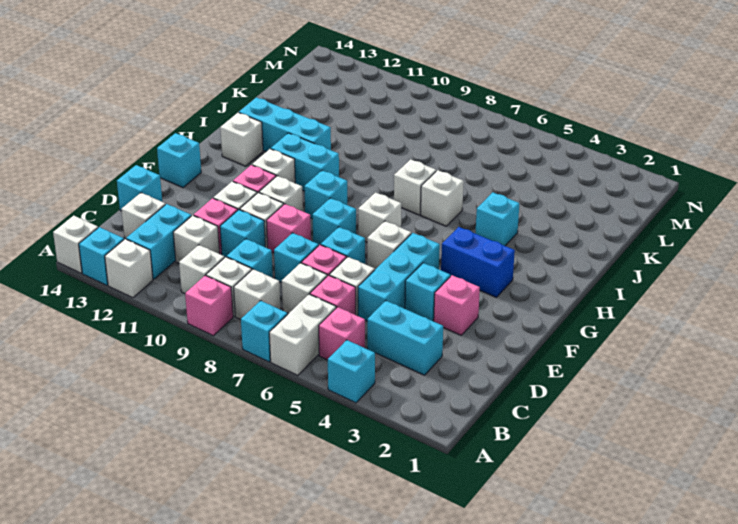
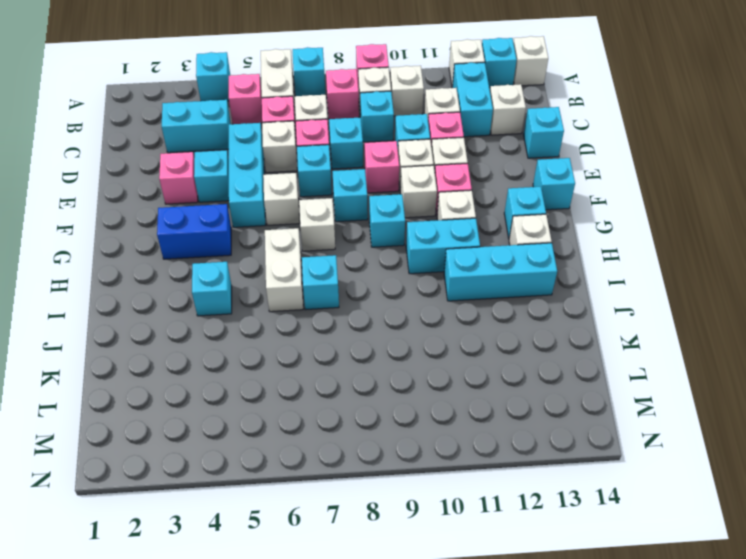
white 1x1 brick [234,269,281,320] -> pink 1x1 brick [326,69,359,119]
none -> cyan 1x1 brick [504,187,546,238]
white 1x1 brick [421,170,464,226] -> white 1x2 brick [265,228,303,312]
white 1x1 brick [394,159,436,215] -> cyan 1x1 brick [302,255,339,310]

